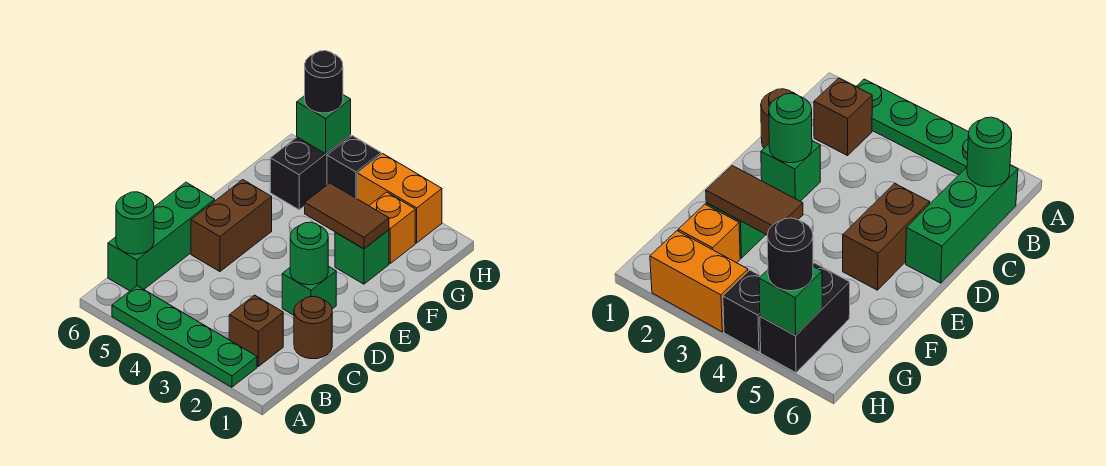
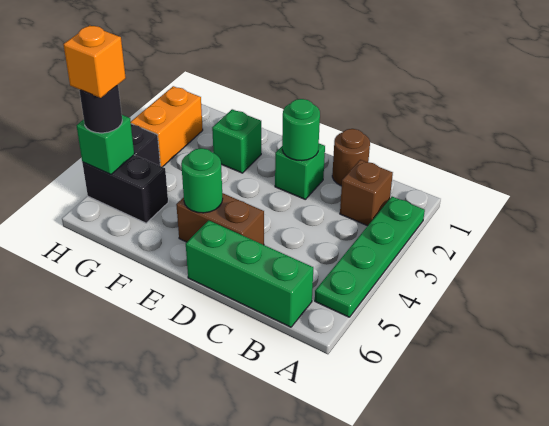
green 1x1 round brick [116,192,154,254] -> green 1x1 round brick moved to [181,148,223,213]
brown 1x2 tile [305,183,389,249] -> none
orange 1x1 brick [369,192,415,263] -> orange 1x1 brick moved to [63,25,126,98]

